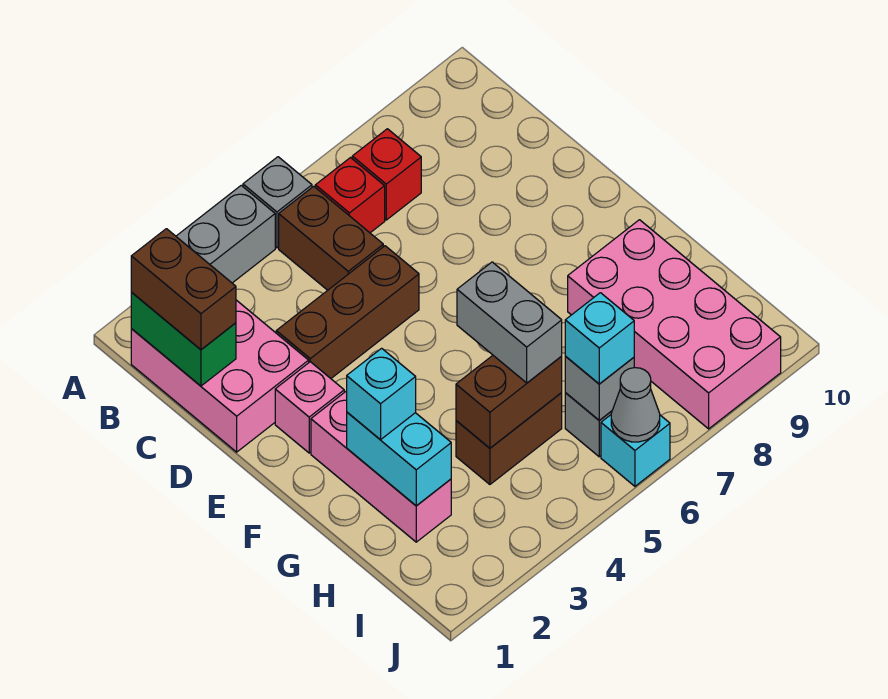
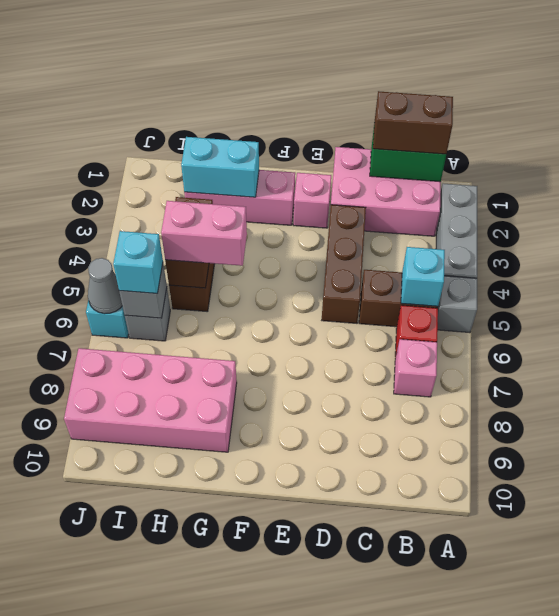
red 1x1 brick [352,129,421,220] -> pink 1x1 brick [394,339,437,397]
cyan 1x1 brick [347,348,416,440] -> cyan 1x1 brick moved to [401,247,445,306]
grey 1x2 brick [457,262,562,383] -> pink 1x2 brick [161,201,247,266]

